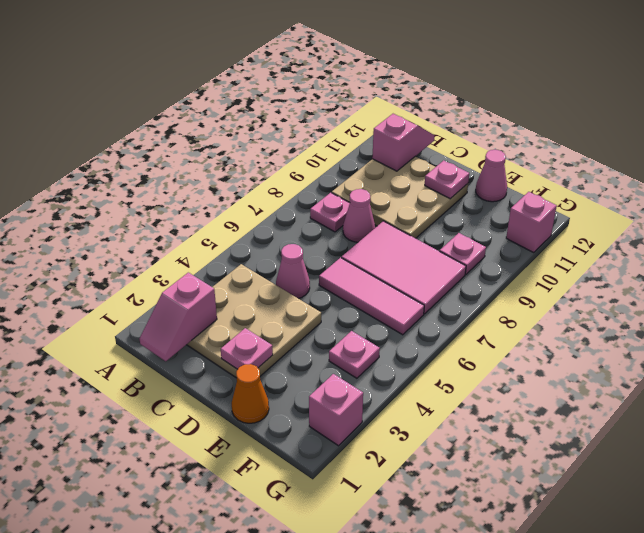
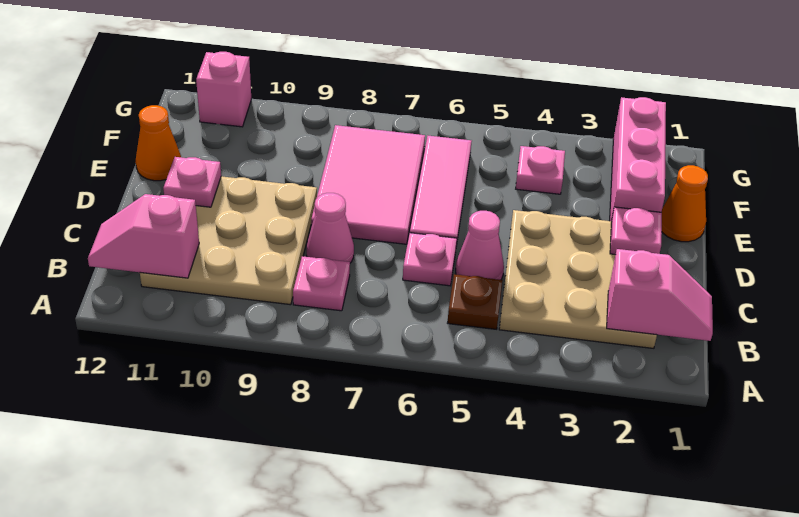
none -> brown 1x1 plate [448,274,503,329]
pink 1x1 cone [476,150,507,202] -> orange 1x1 cone [136,105,181,181]
pink 1x1 plate [440,233,486,274] -> pink 1x1 plate moved to [403,233,457,286]
pink 1x1 brick [309,374,363,446] -> pink 1x3 brick [610,97,666,221]

